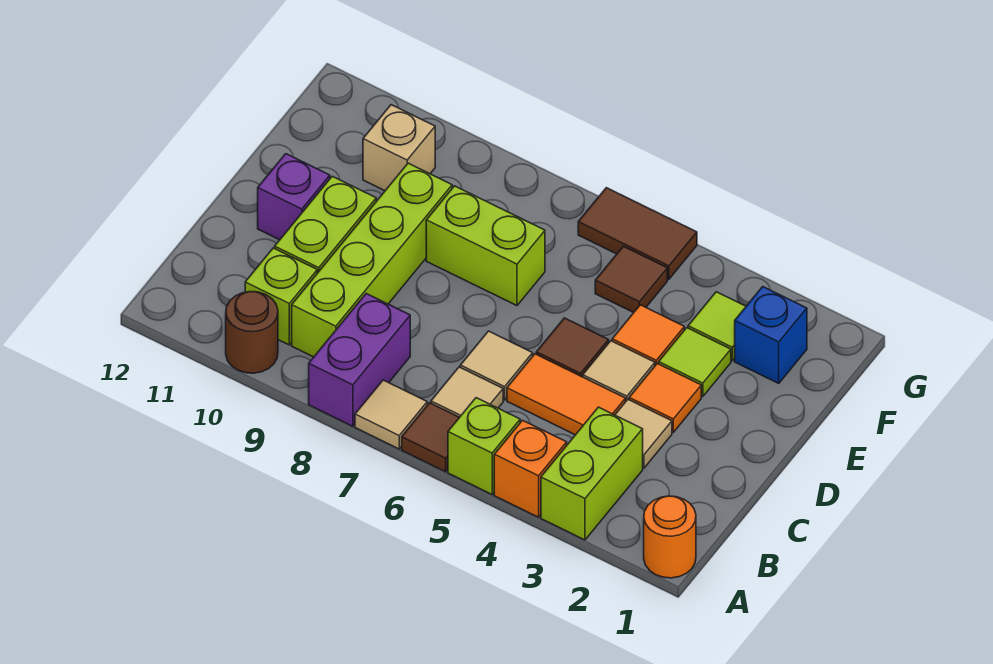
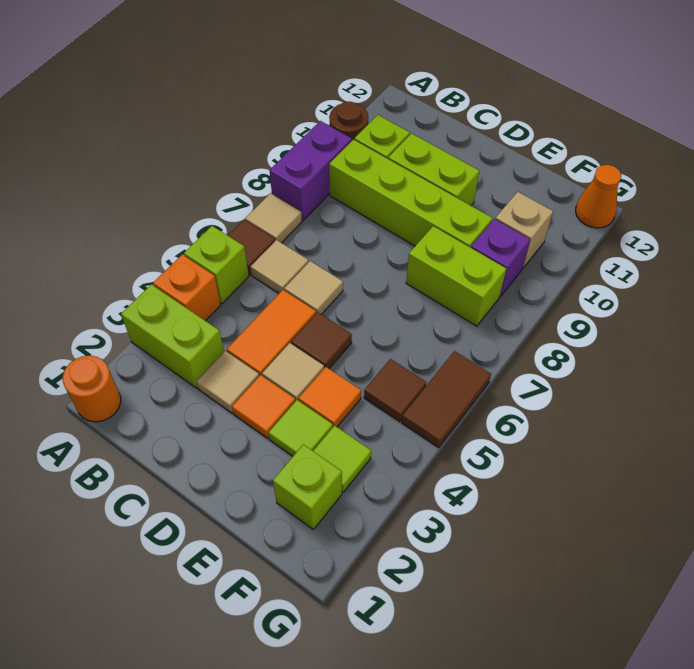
purple 1x2 brick [309,294,410,426] -> purple 1x2 brick turned to [269,121,352,220]
purple 1x1 brick [258,154,330,240] -> purple 1x1 brick moved to [471,219,530,296]
lime 1x2 brick [426,186,545,306] -> lime 1x2 brick turned to [406,226,506,326]
blue 1x1 brick [735,287,807,383] -> lime 1x1 brick [273,444,342,529]
none -> orange 1x1 cone [576,165,621,228]

